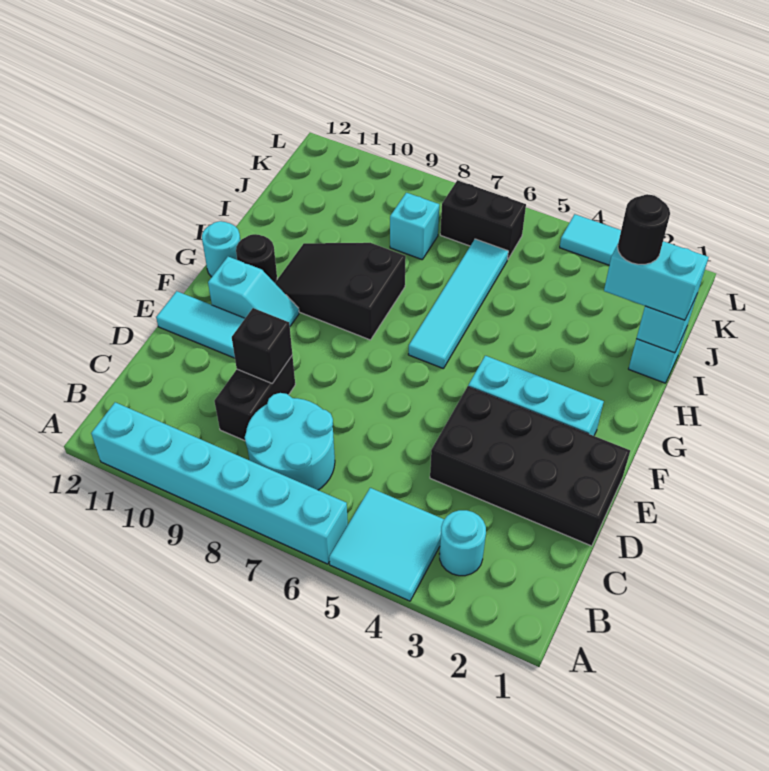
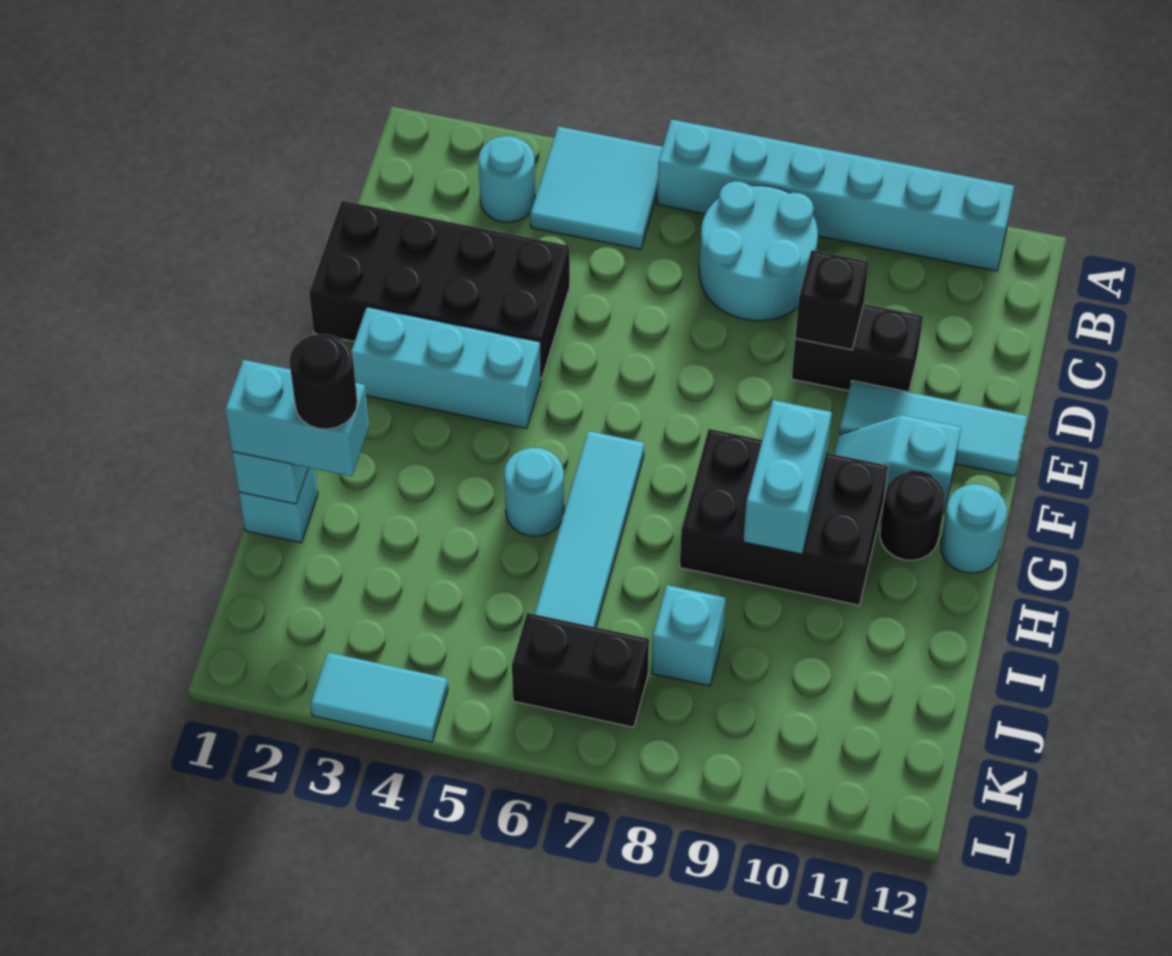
black 1x2 brick [214,355,295,441] -> black 1x2 brick turned to [792,304,923,392]
black 2x3 slope [275,243,406,340] -> black 2x3 brick [680,429,888,605]
none -> cyan 1x2 brick [743,400,832,554]
none -> cyan 1x1 round brick [504,448,564,536]

